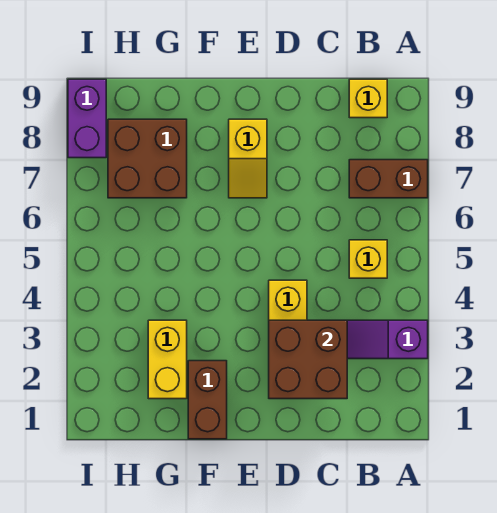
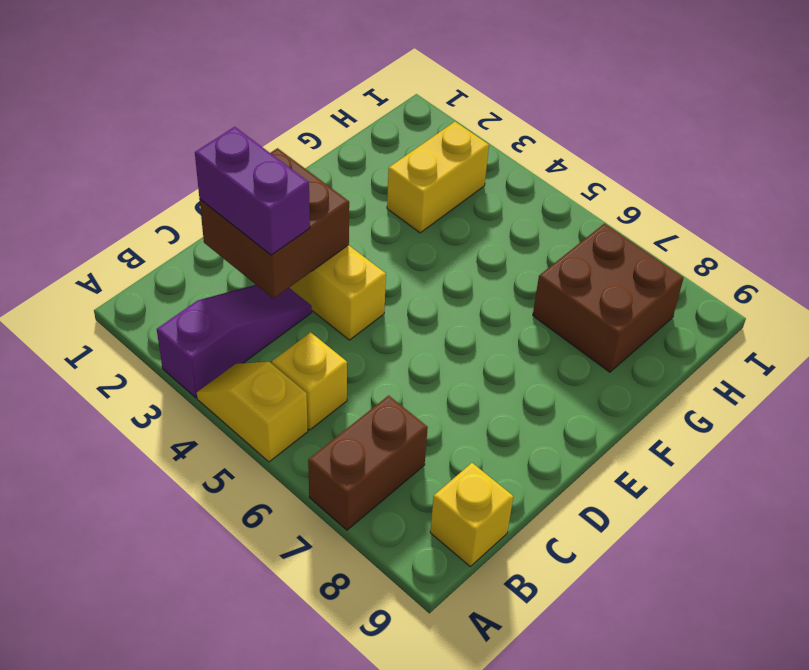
yellow 1x2 slope [229,119,267,198] -> yellow 1x2 slope moved to [197,362,308,462]
brown 1x2 brick [188,361,227,439] -> none
yellow 1x2 brick [148,320,187,399] -> yellow 1x2 brick turned to [387,122,489,233]
purple 1x2 brick [68,79,106,158] -> purple 1x2 brick moved to [195,127,310,255]

